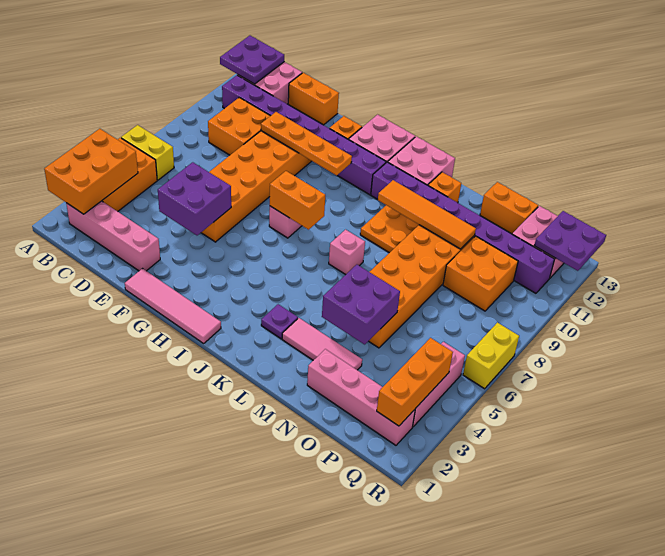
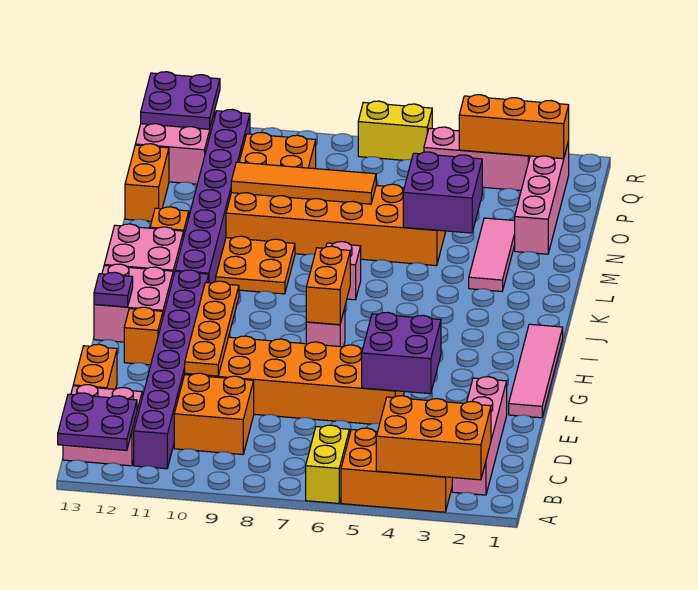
purple 1x1 plate [261,304,298,339] -> purple 1x1 plate moved to [94,272,133,307]
orange 1x4 tile [378,180,476,249] -> orange 1x4 tile turned to [231,162,376,204]

